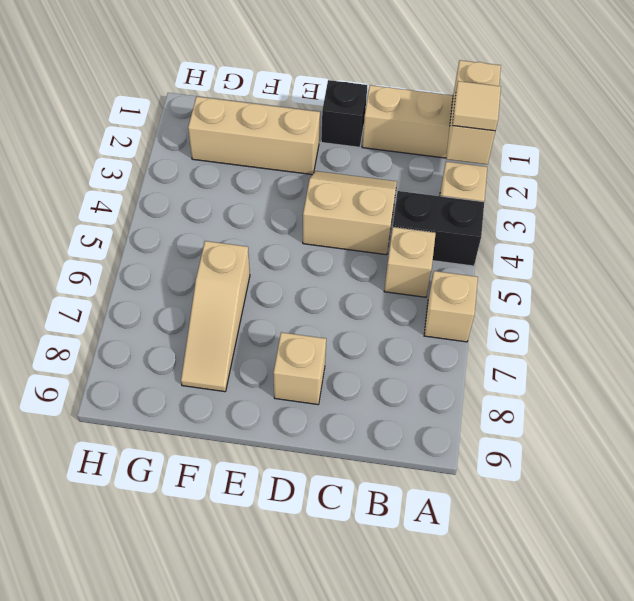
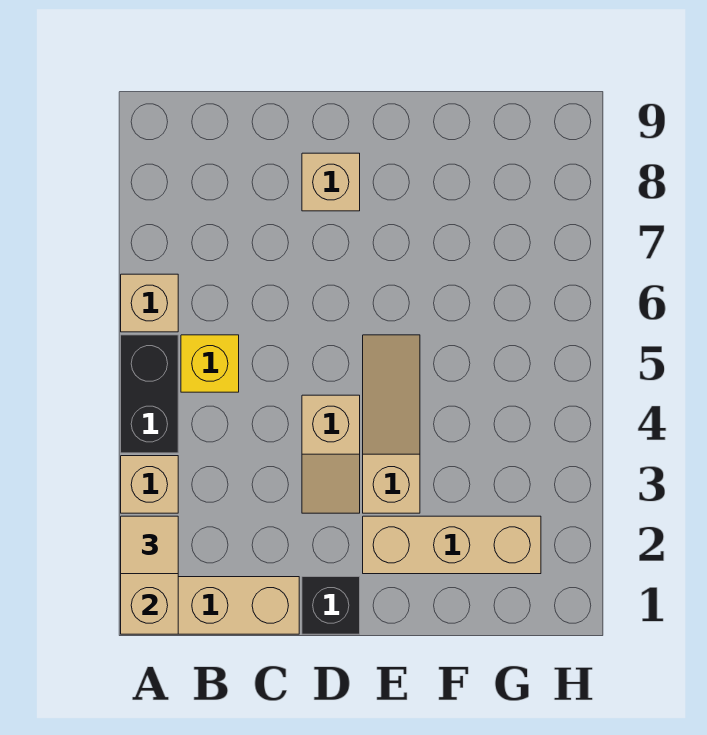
black 1x2 brick [393,191,484,266] -> black 1x2 brick turned to [121,335,178,453]
tan 1x1 brick [384,227,436,297] -> yellow 1x1 brick [181,335,239,392]
tan 2x2 slope [303,171,397,255] -> tan 1x2 slope [302,395,360,513]
tan 1x3 slope [181,241,250,392] -> tan 1x3 slope moved to [363,335,420,513]

